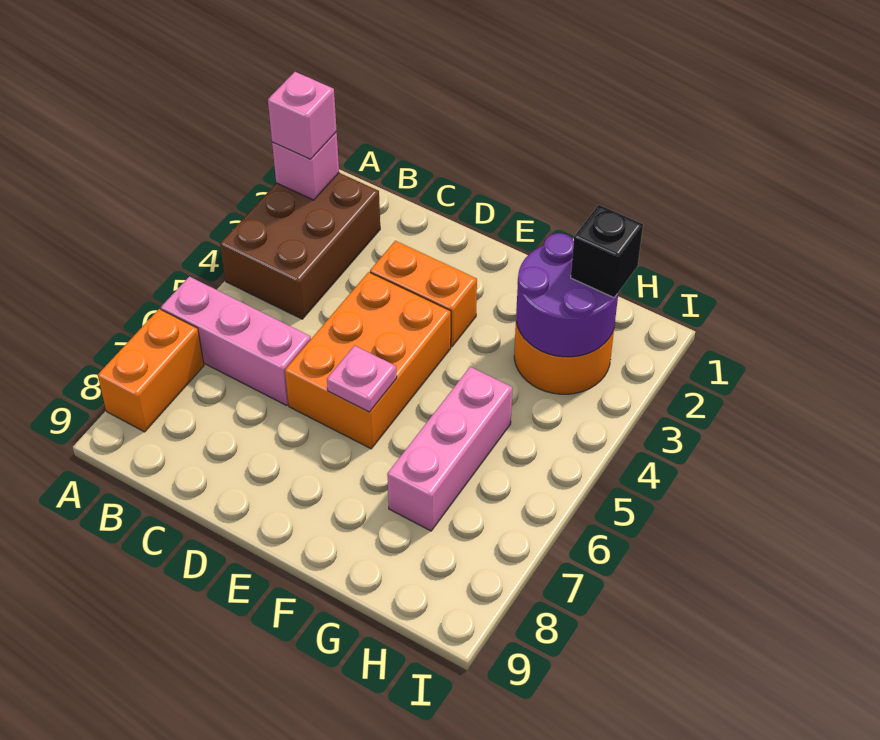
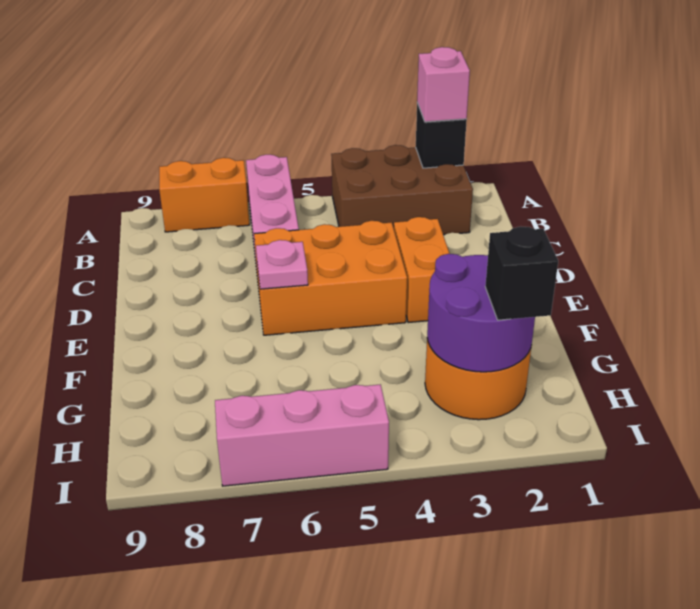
pink 1x1 brick [272,132,339,200] -> black 1x1 brick [416,103,467,168]
pink 1x3 brick [387,367,513,531] -> pink 1x3 brick moved to [215,384,389,486]

